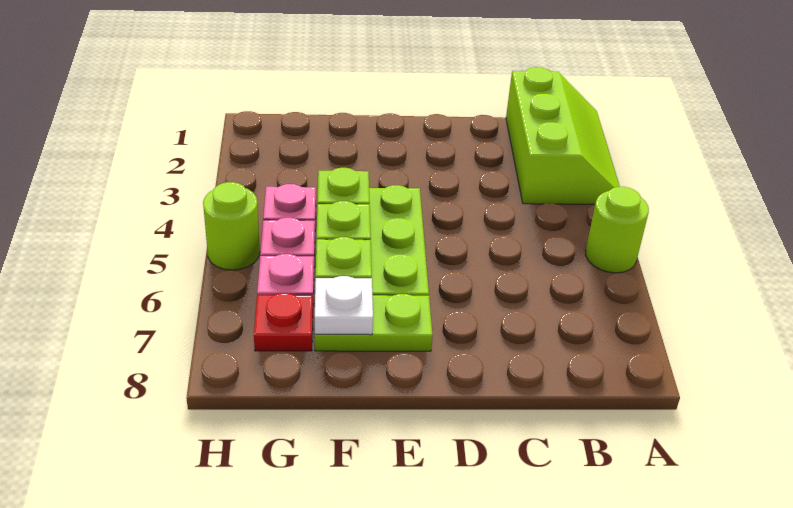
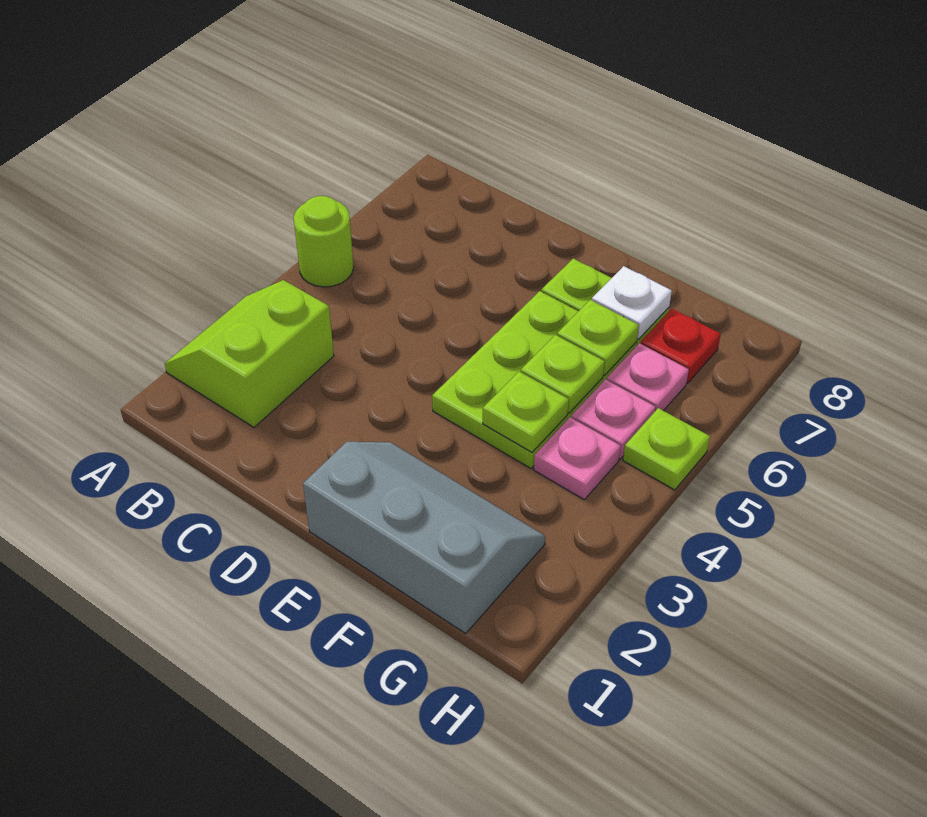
lime 2x3 slope [506,67,620,205] -> lime 2x2 slope [165,280,334,427]
none -> grey 2x3 slope [303,442,545,633]
lime 1x1 round brick [203,182,260,270] -> lime 1x1 plate [623,408,710,490]

